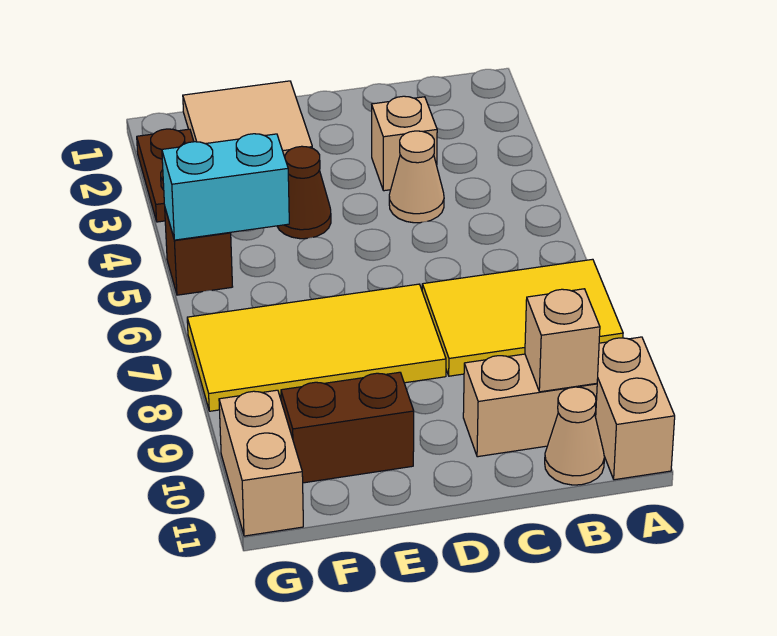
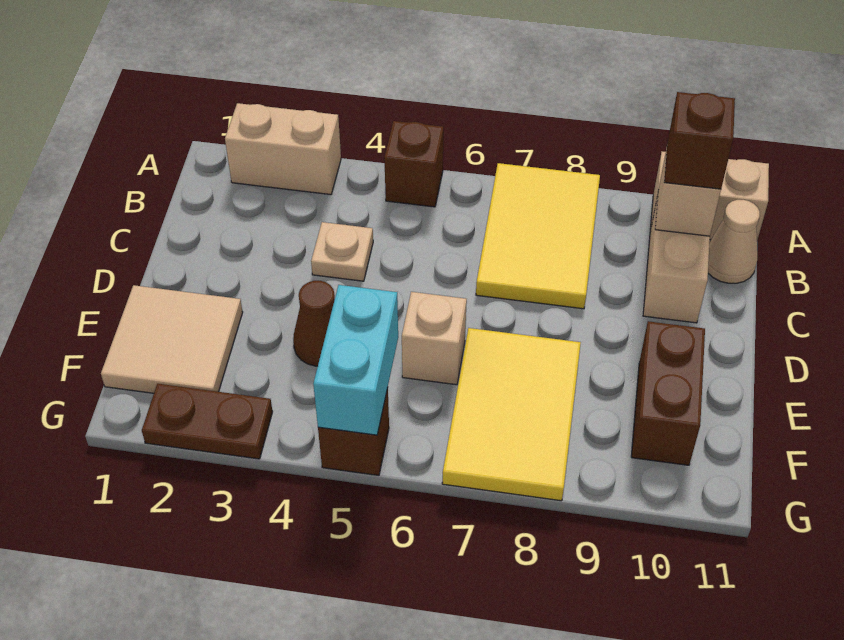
none -> brown 1x1 brick [384,121,444,207]
none -> brown 1x1 brick [664,92,735,189]
tan 1x1 brick [372,96,437,191] -> tan 1x1 brick moved to [402,292,467,385]
tan 1x1 cone [389,131,444,223] -> tan 1x1 plate [311,222,373,281]
yellow 2x4 tile [187,284,446,411] -> yellow 2x3 tile [442,328,581,501]
tan 1x2 brick [219,390,303,536] -> tan 1x2 brick moved to [225,103,341,195]

